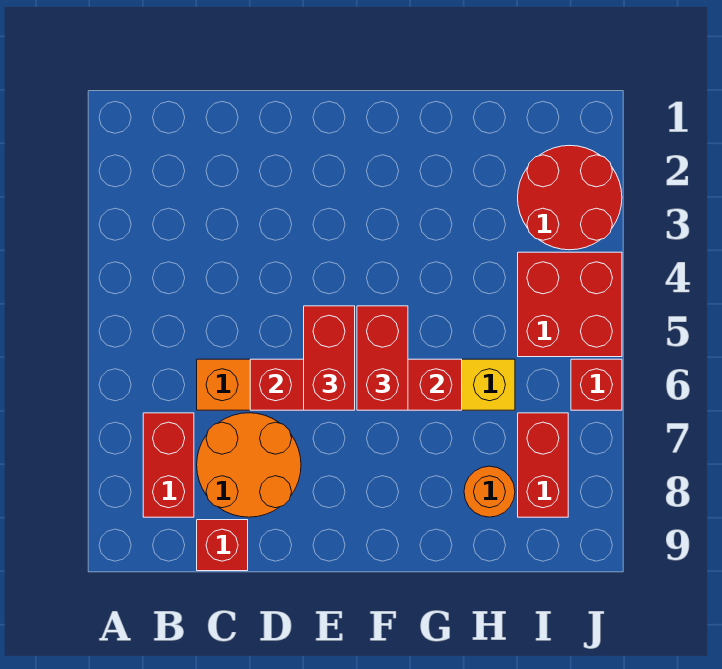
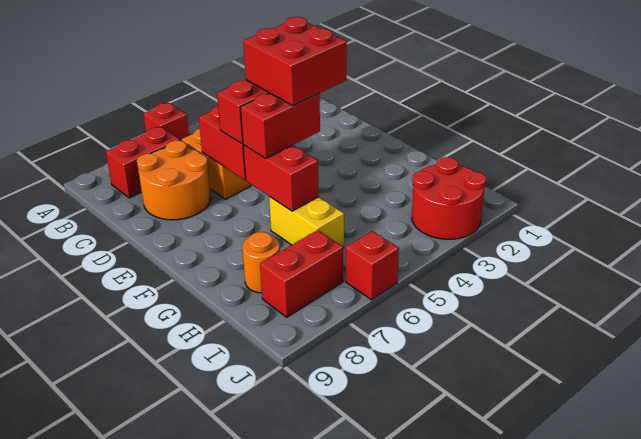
red 1x1 brick [197,520,248,571] -> red 1x1 brick moved to [143,103,189,141]
red 2x2 brick [518,252,622,357] -> red 2x2 brick moved to [243,17,347,106]

